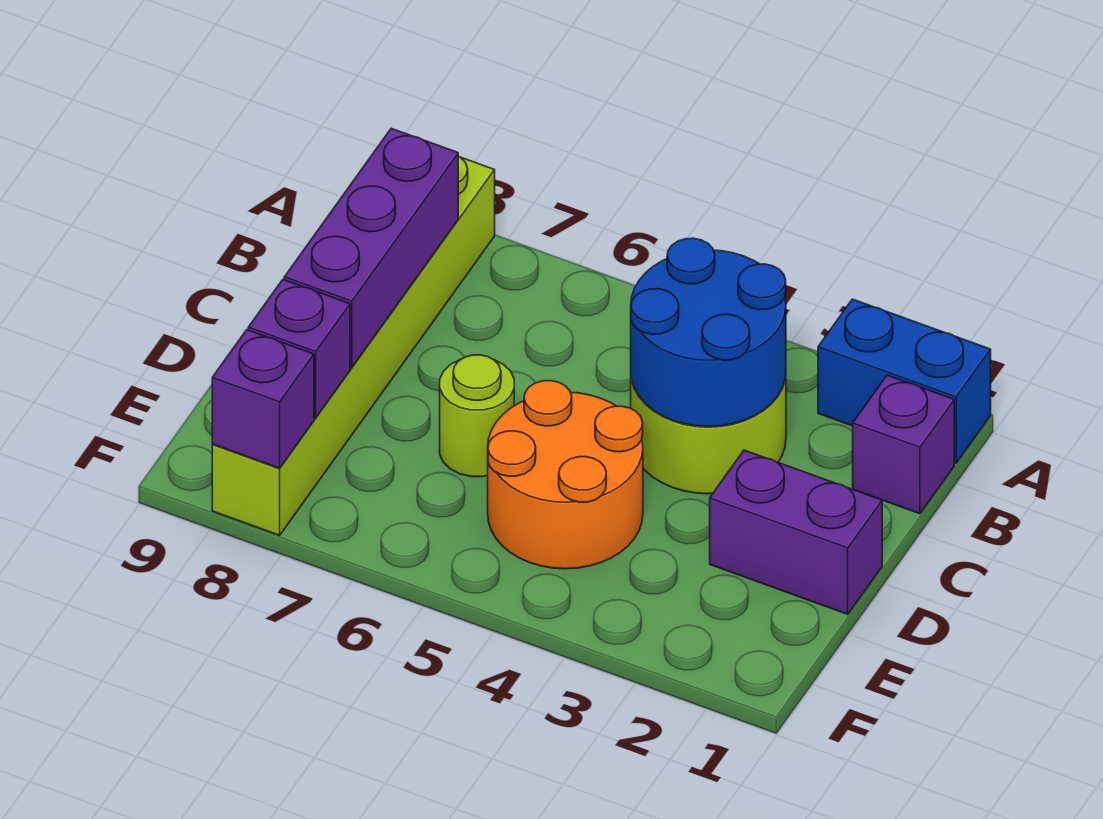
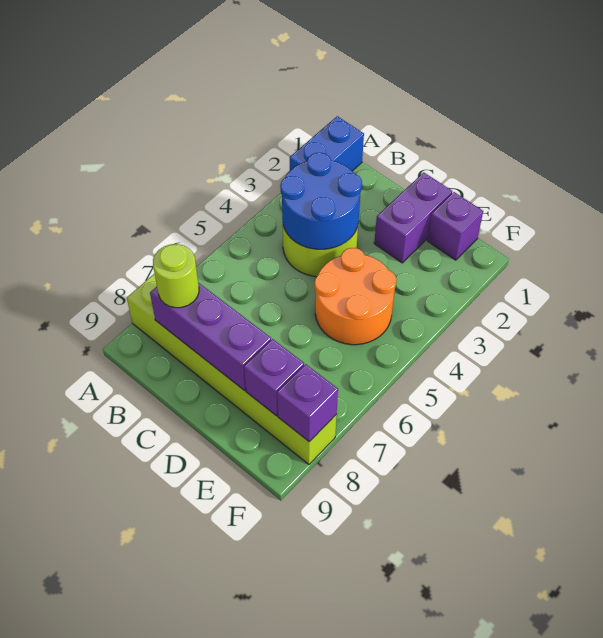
purple 1x1 brick [853,375,954,514] -> purple 1x1 brick moved to [427,192,483,260]
lime 1x1 round brick [440,355,515,477] -> lime 1x1 round brick moved to [153,244,199,308]

